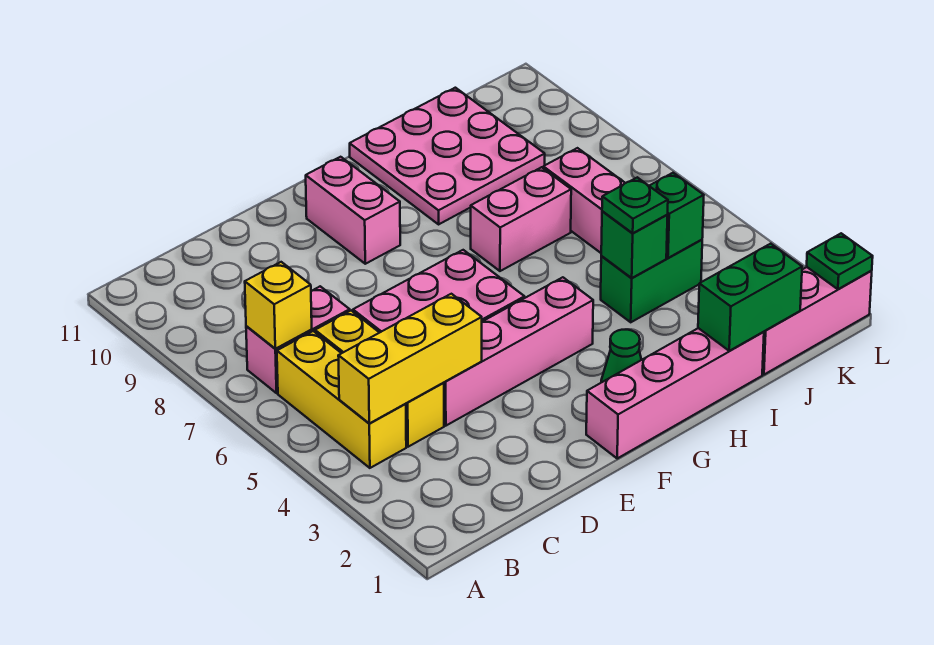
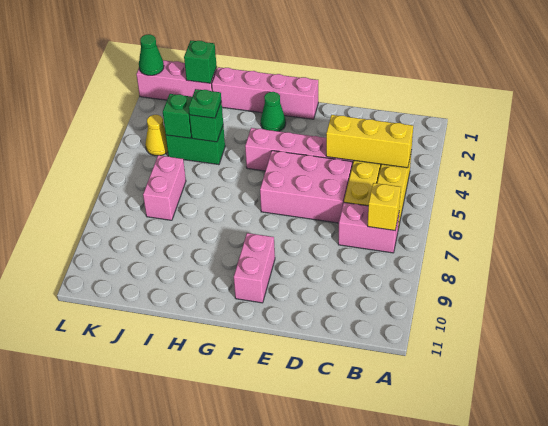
pink 1x2 brick [471,167,571,271] -> none
pink 3x3 plate [350,88,545,224] -> none
green 1x2 brick [698,244,802,351] -> green 1x1 brick [184,41,217,83]
none -> yellow 1x1 cone [145,115,168,156]
green 1x1 plate [807,233,873,289] -> green 1x1 cone [139,34,164,75]

